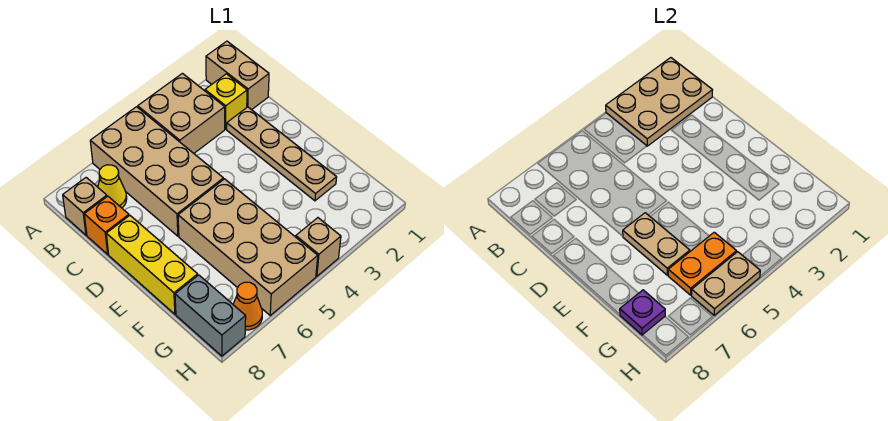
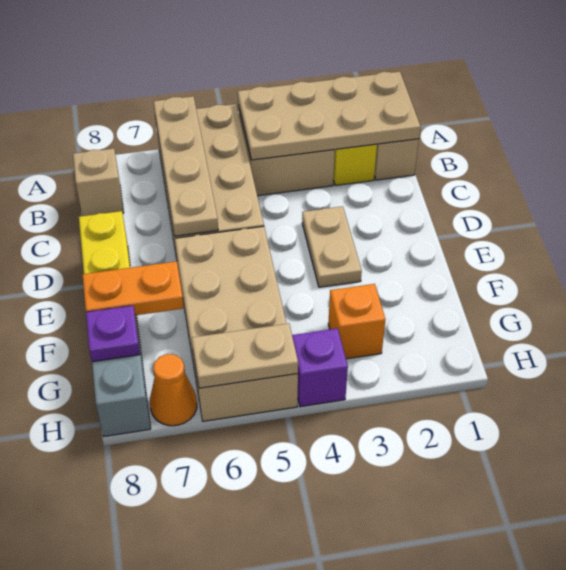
tan 2x3 plate [606,58,713,146] -> tan 2x4 plate [238,72,421,160]
yellow 1x1 cone [98,165,127,208] -> none
tan 1x4 plate [227,107,337,201] -> tan 1x4 plate moved to [153,96,218,236]
orange 1x1 brick [84,196,129,254] -> orange 1x1 brick moved to [328,284,385,359]
tan 1x2 plate [623,213,690,275] -> tan 1x2 plate moved to [302,206,362,287]
orange 1x2 plate [668,232,736,295] -> orange 1x2 plate moved to [83,261,184,315]
tan 1x1 brick [296,218,341,276] -> purple 1x1 brick [292,328,348,407]

